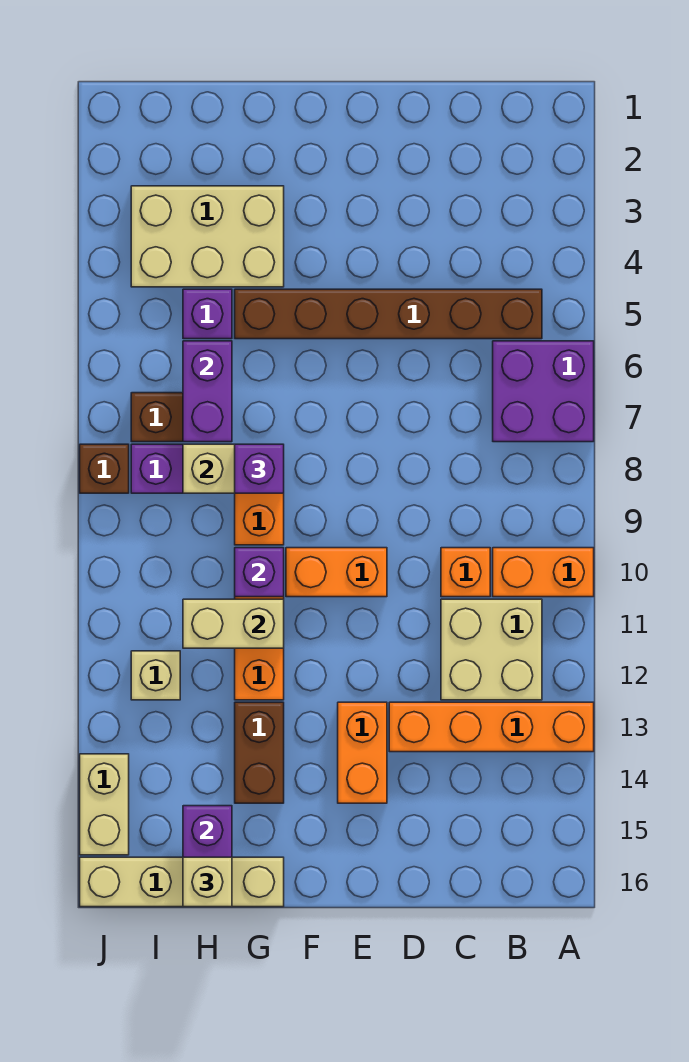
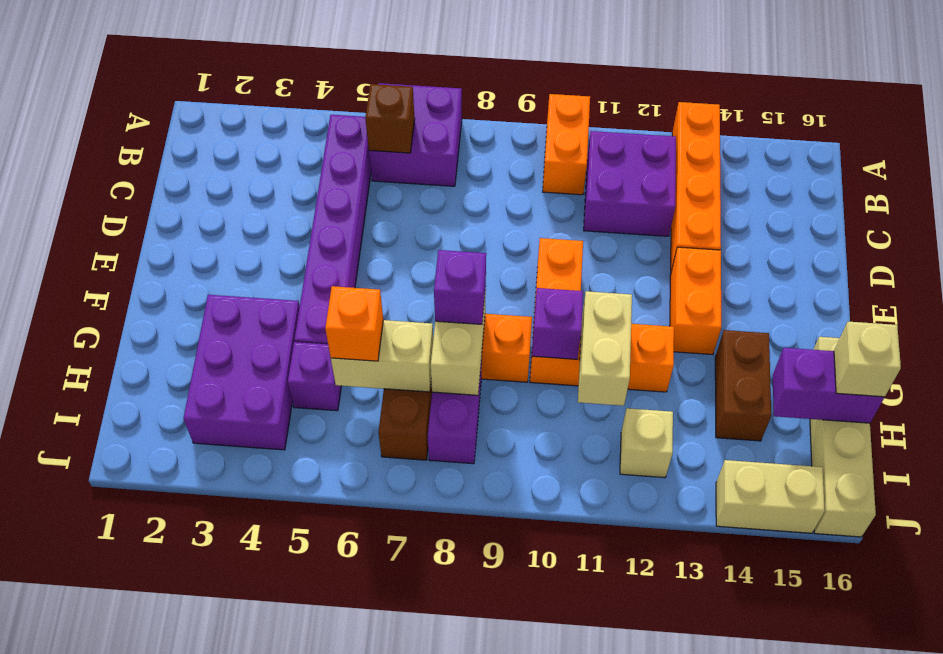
brown 1x6 brick [235,289,542,339] -> purple 1x6 brick [294,115,371,344]
tan 2x2 brick [441,599,542,700] -> purple 2x2 brick [584,131,676,236]
orange 1x1 brick [441,548,490,597] -> orange 1x1 brick moved to [325,286,383,361]
orange 1x2 brick [338,702,387,803] -> orange 1x2 brick turned to [670,247,721,355]
tan 2x3 brick [131,186,284,287] -> purple 2x3 brick [184,295,300,450]
brown 1x2 brick [235,702,284,803] -> brown 1x2 brick turned to [715,330,771,441]
purple 1x2 brick [183,341,232,442] -> tan 1x2 brick [331,320,433,392]
brown 1x1 brick [80,444,129,493] -> brown 1x1 brick moved to [365,84,415,153]

